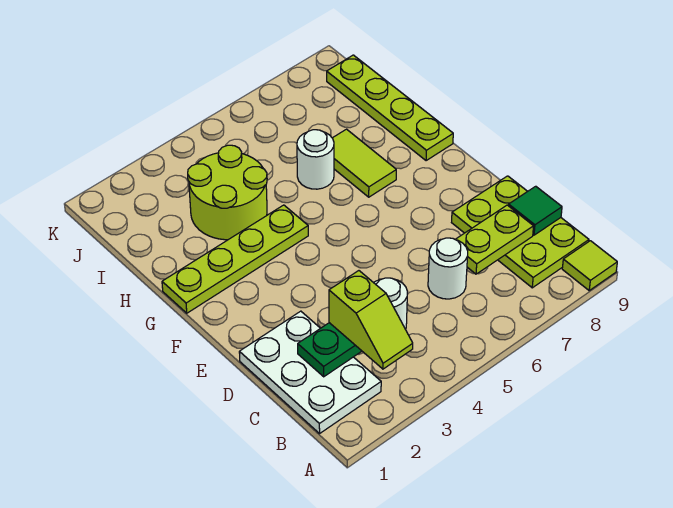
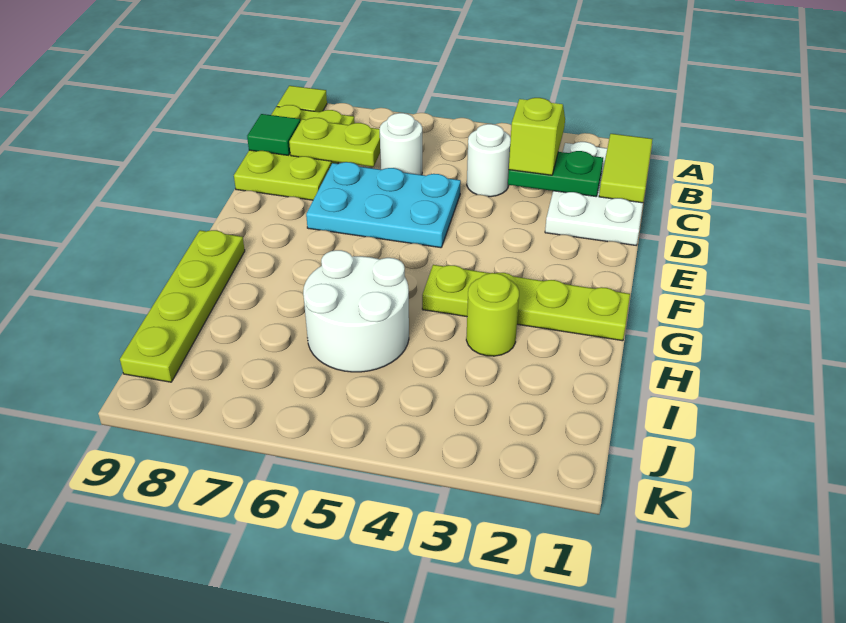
none -> cyan 2x3 plate [306,162,461,248]
lime 1x2 tile [333,129,396,197] -> lime 1x2 tile moved to [599,134,652,203]
lime 2x2 round brick [188,145,267,240] -> lime 1x1 round brick [466,273,519,356]
white 1x1 round brick [297,130,334,189] -> white 2x2 round brick [303,250,409,372]

